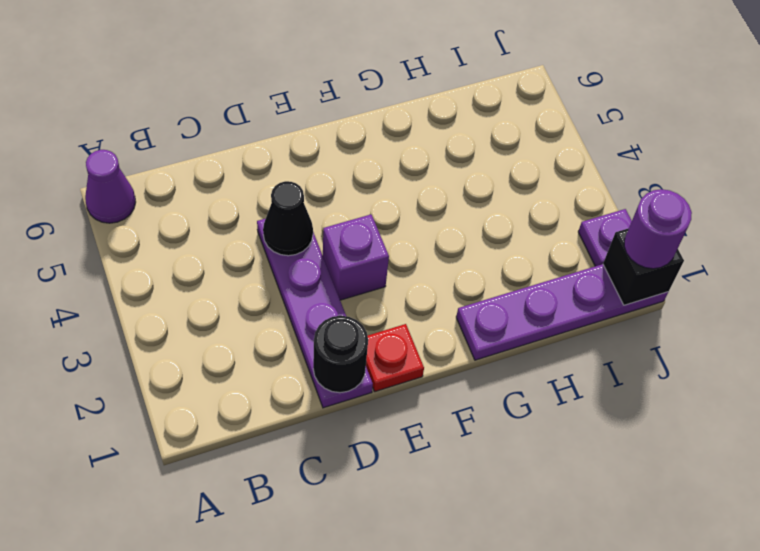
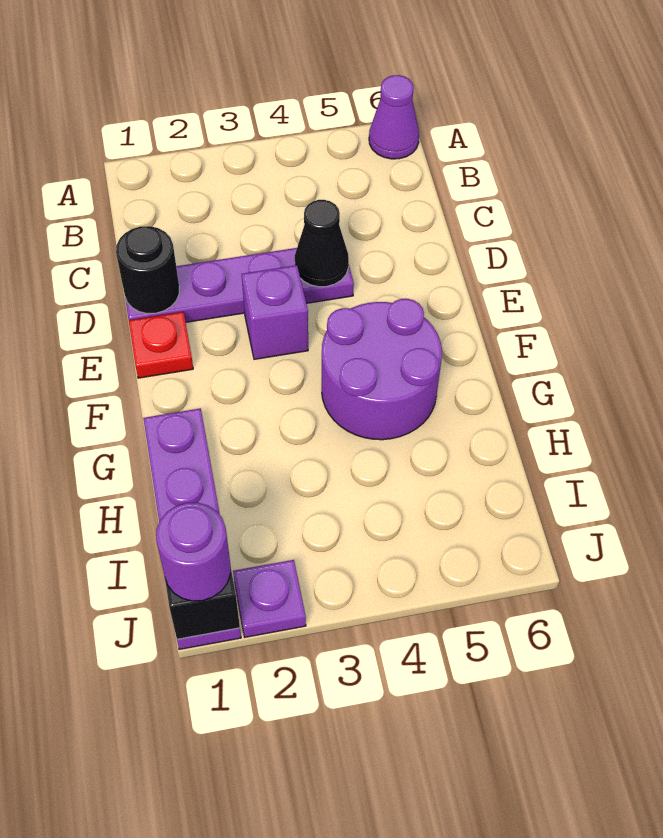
none -> purple 2x2 round brick [322,299,442,440]

